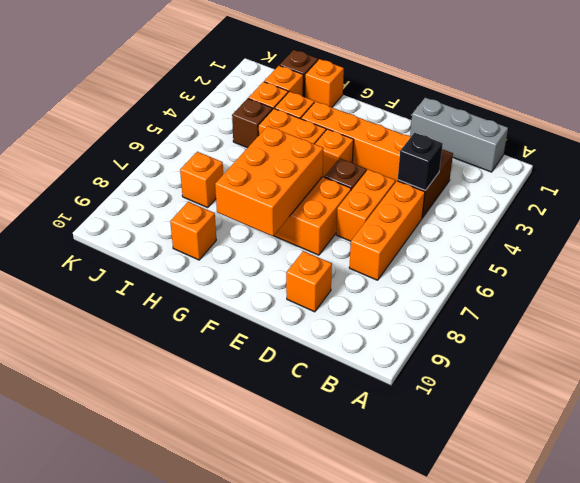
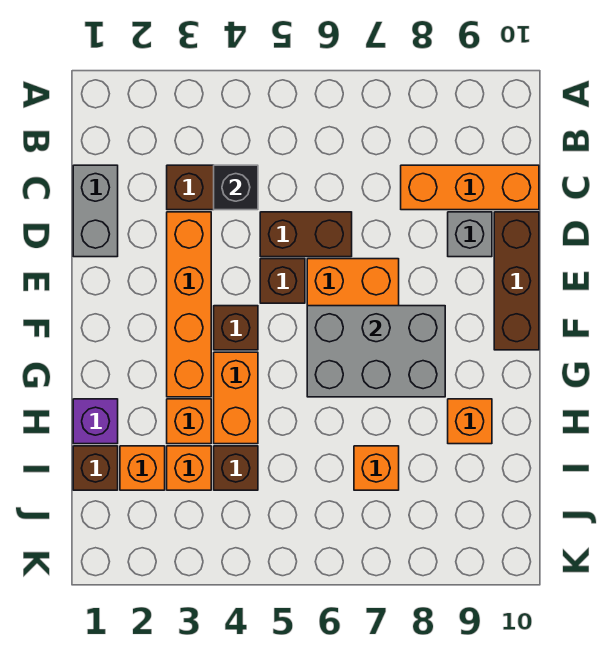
grey 1x3 brick [410,97,508,172] -> grey 1x2 brick [73,165,118,257]
orange 1x3 brick [349,181,425,280] -> orange 1x3 brick moved to [401,165,539,210]
orange 1x2 brick [336,170,395,241] -> brown 1x2 brick [260,212,352,257]
orange 1x1 brick [286,251,332,312] -> grey 1x1 brick [448,212,492,257]
none -> brown 1x3 brick [494,212,539,350]
orange 1x1 brick [315,129,354,177] -> brown 1x1 brick [214,306,258,350]
orange 2x3 brick [215,126,323,236] -> grey 2x3 brick [307,306,445,397]
orange 1x1 brick [305,59,344,107] -> purple 1x1 brick [73,399,118,444]

